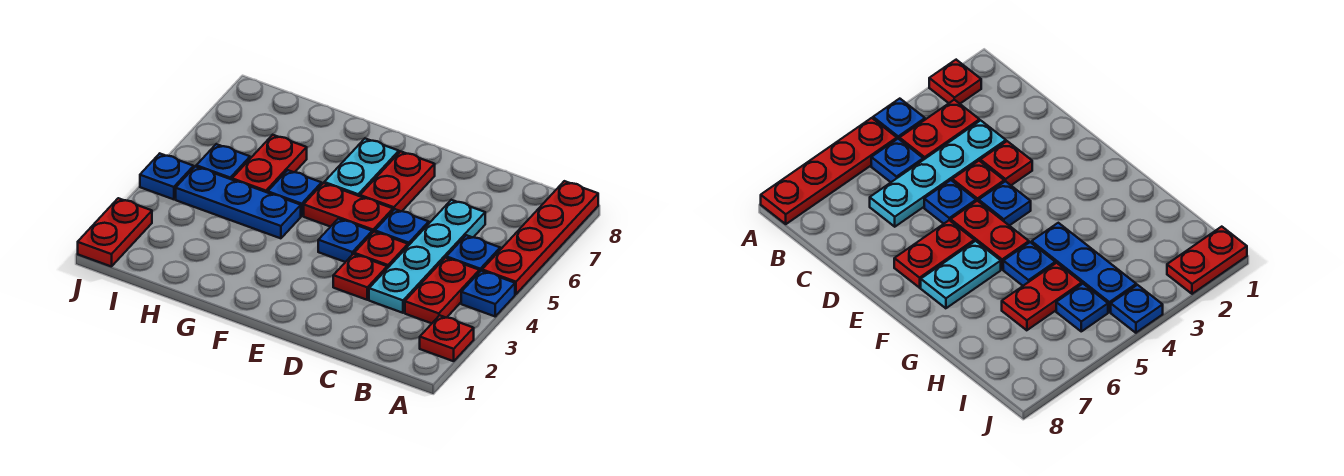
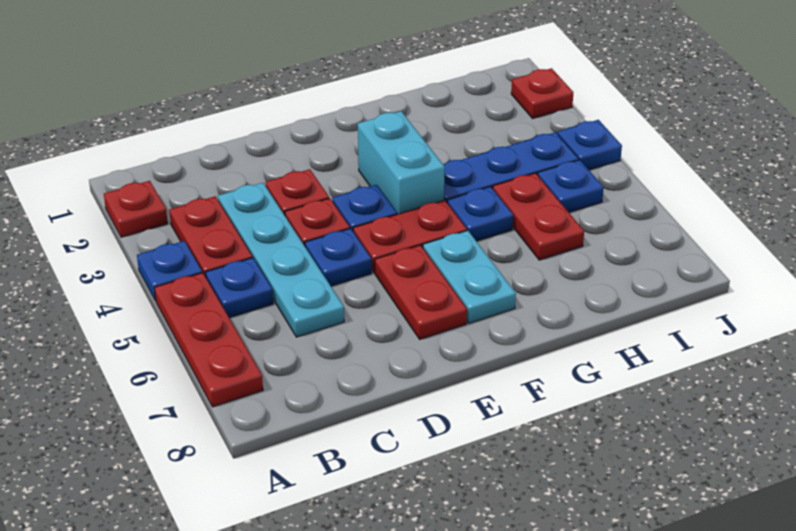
red 1x4 plate [482,181,598,294] -> red 1x3 plate [154,273,263,407]
none -> cyan 1x2 brick [358,111,445,214]
red 1x2 plate [78,198,152,267] -> red 1x1 plate [511,68,573,119]

